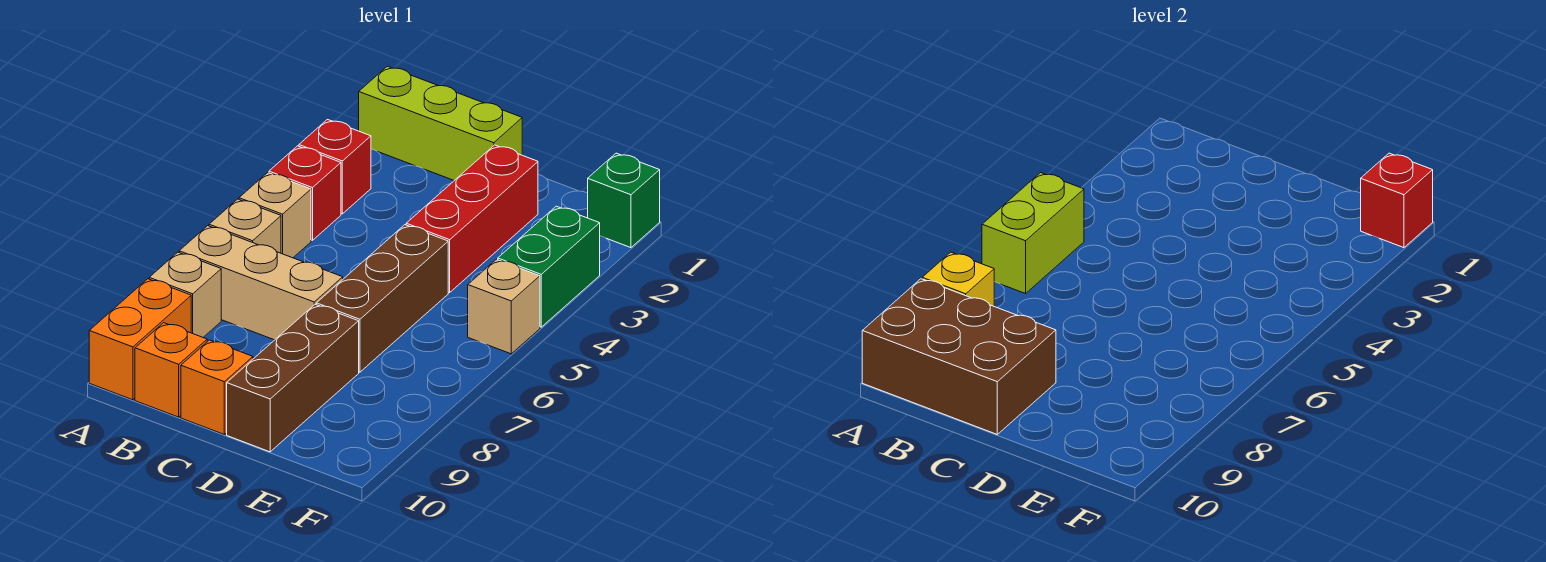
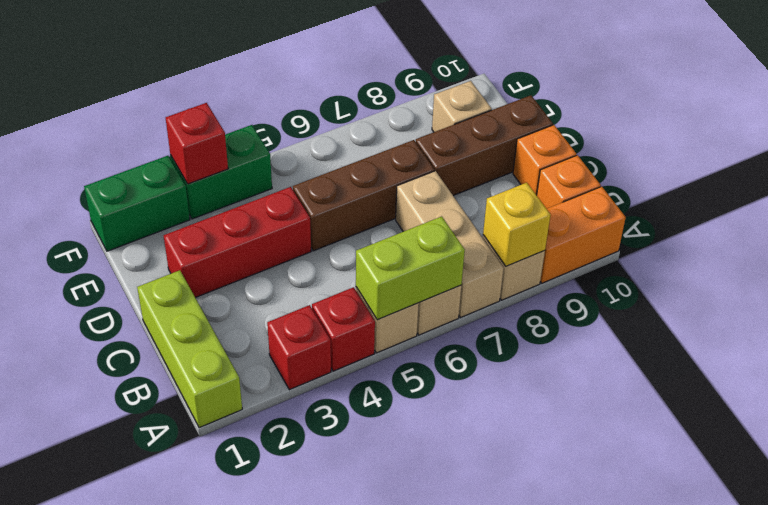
brown 2x3 brick [862,279,1056,434] -> none
green 1x1 brick [588,153,660,248] -> green 1x2 brick [84,156,190,251]
red 1x1 brick [1361,153,1433,248] -> red 1x1 brick moved to [166,103,228,184]
tan 1x1 brick [468,259,540,354] -> tan 1x1 brick moved to [432,81,492,132]

